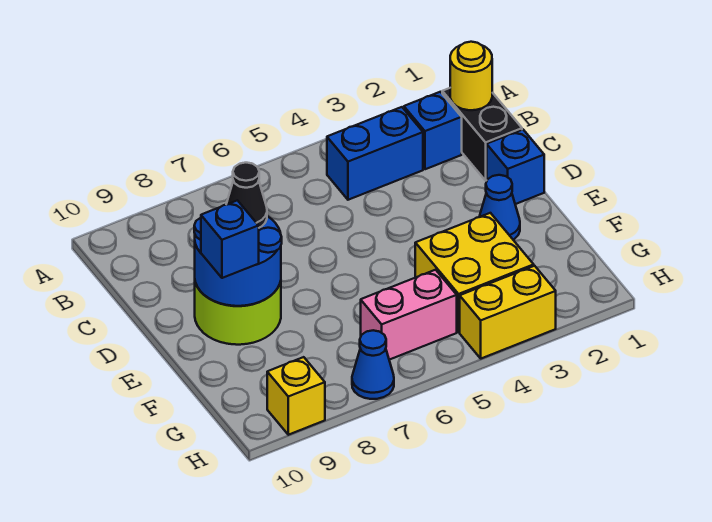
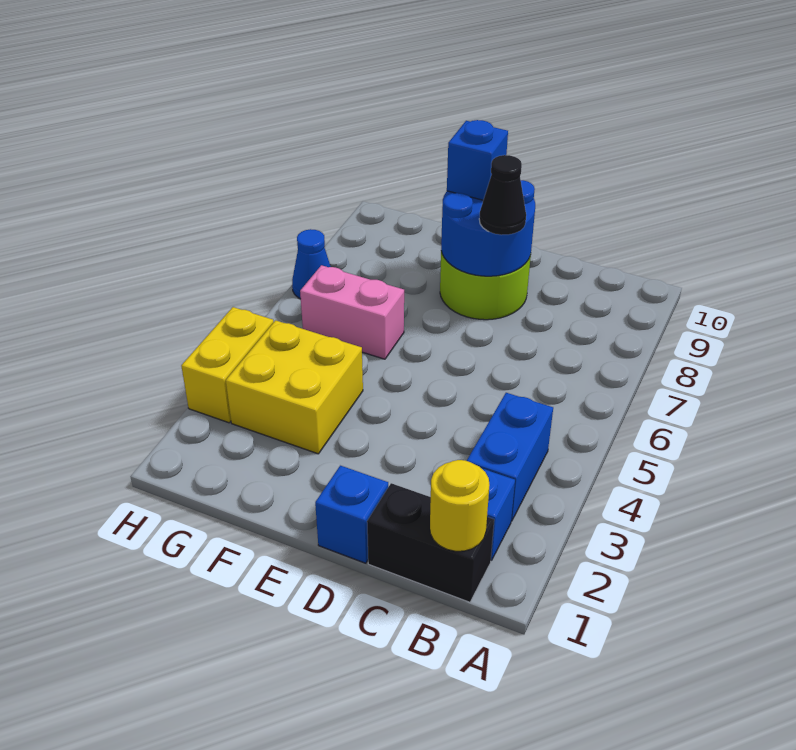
blue 1x1 cone [479,175,520,240] -> none
pink 1x2 brick [361,270,457,360] -> pink 1x2 brick turned to [300,265,404,359]
yellow 1x1 brick [267,357,325,435] -> none

